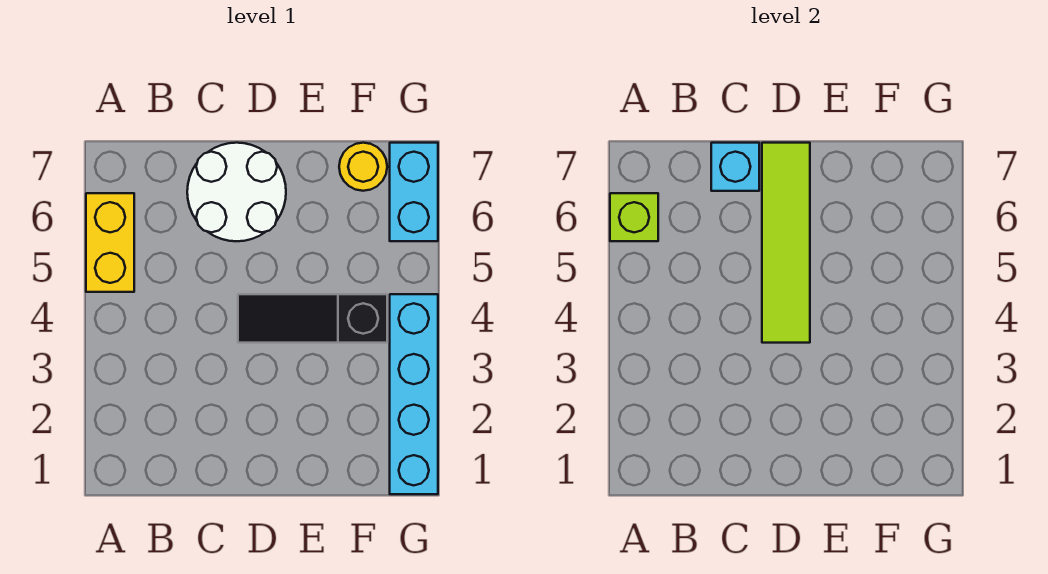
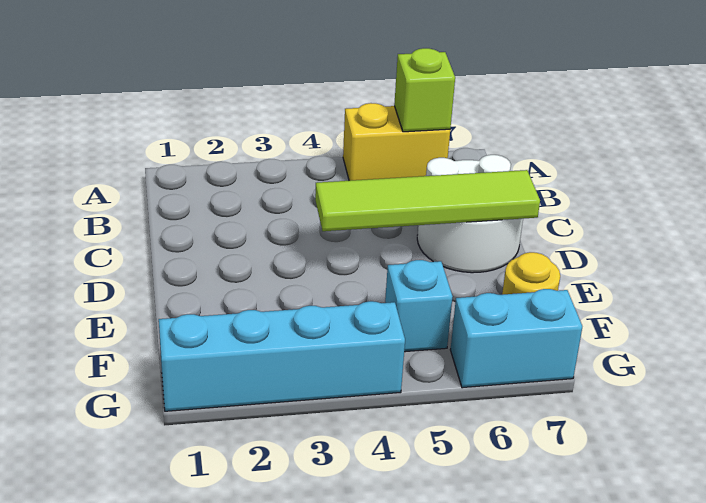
cyan 1x1 brick [711,143,759,191] -> cyan 1x1 brick moved to [385,260,453,352]
black 1x3 slope [238,294,387,343] -> none

